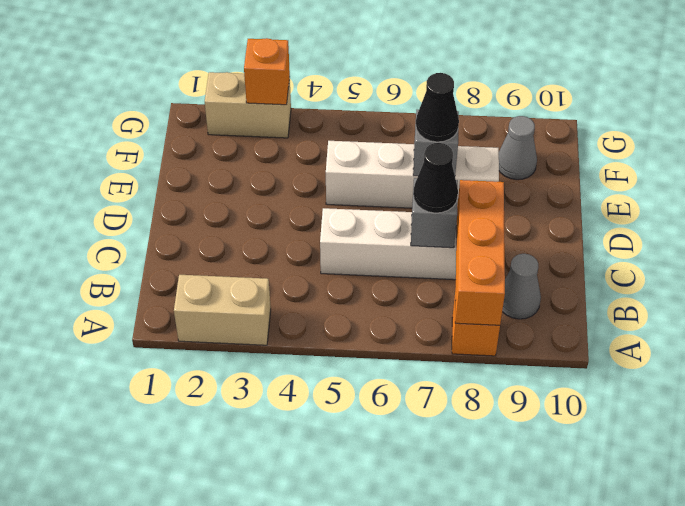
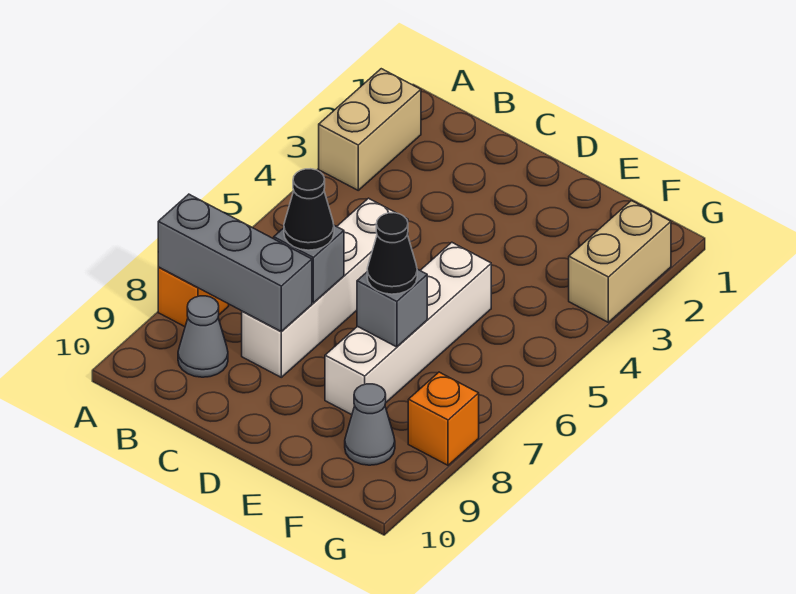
orange 1x3 brick [455,180,505,325] -> grey 1x3 brick [158,194,312,332]
orange 1x1 brick [244,38,290,105] -> orange 1x1 brick moved to [408,372,479,465]

